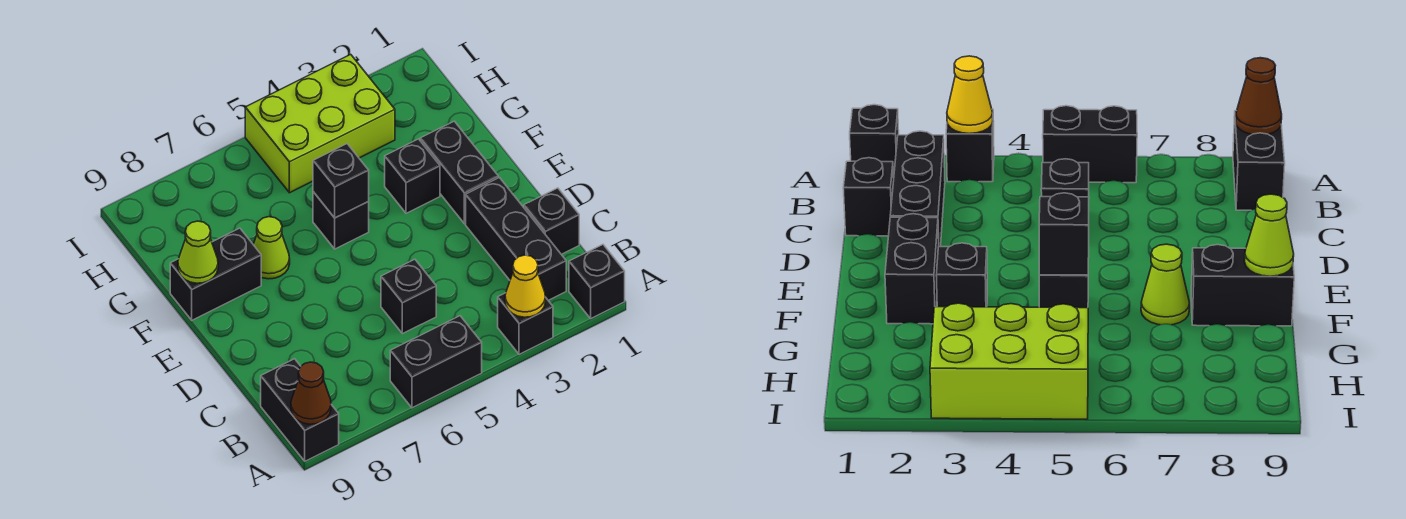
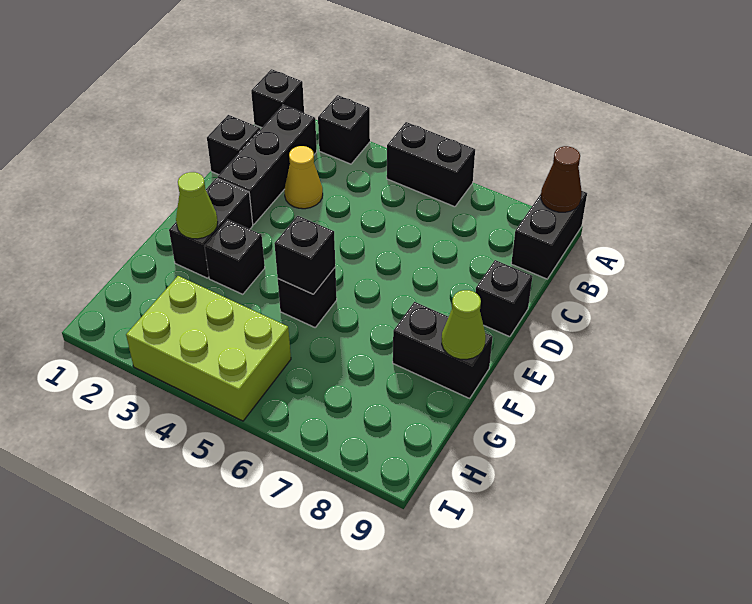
yellow 1x1 cone [505,255,545,317] -> yellow 1x1 cone moved to [284,146,323,209]
black 1x1 brick [381,259,436,334] -> black 1x1 brick moved to [475,260,533,337]
lime 1x1 cone [253,217,290,279] -> lime 1x1 cone moved to [176,172,218,239]

